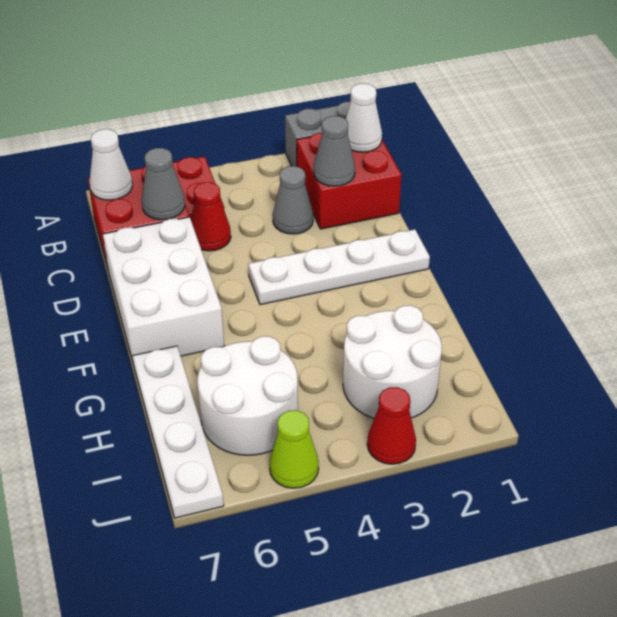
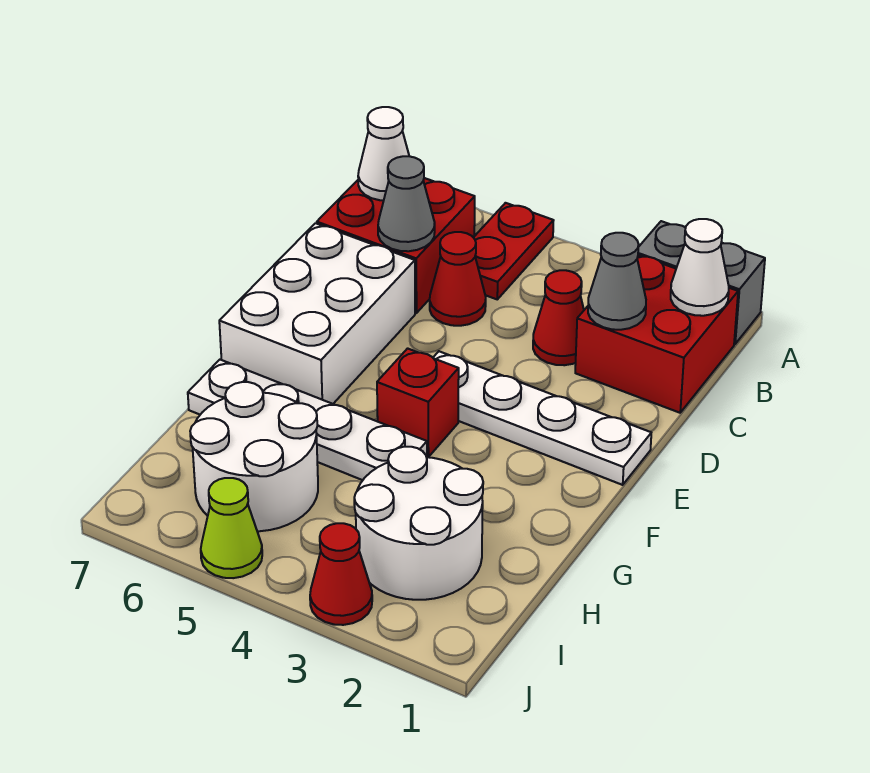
grey 1x1 cone [273,166,313,234] -> red 1x1 cone [533,270,584,365]
none -> red 1x1 brick [377,348,459,457]
white 1x4 plate [133,346,224,518] -> white 1x4 plate turned to [188,360,427,480]

